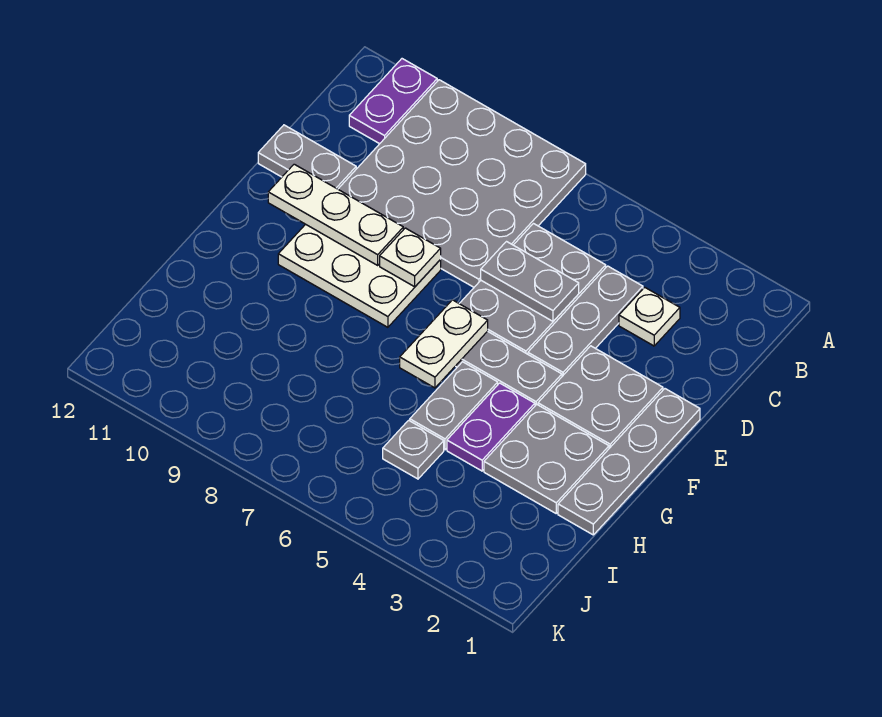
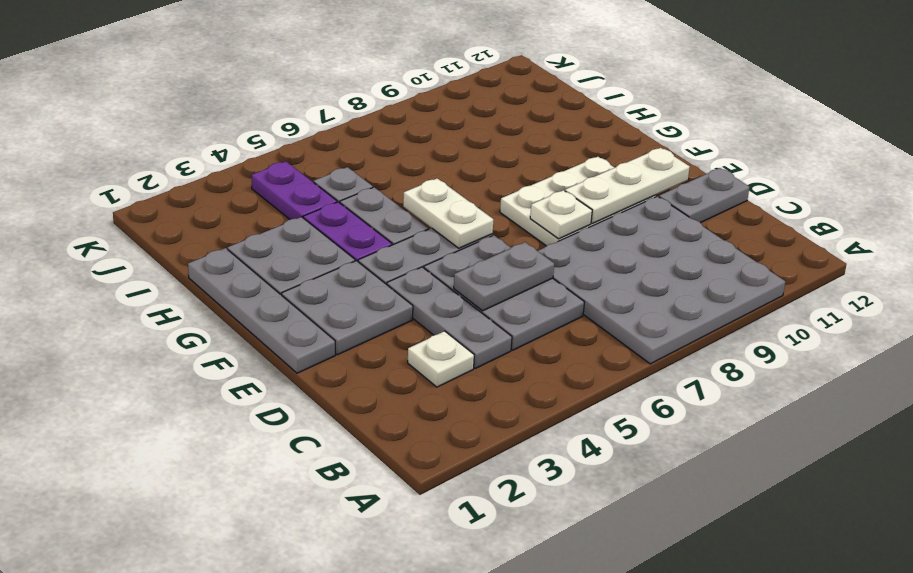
purple 1x2 plate [349,59,437,144] -> purple 1x2 plate moved to [252,161,337,219]

